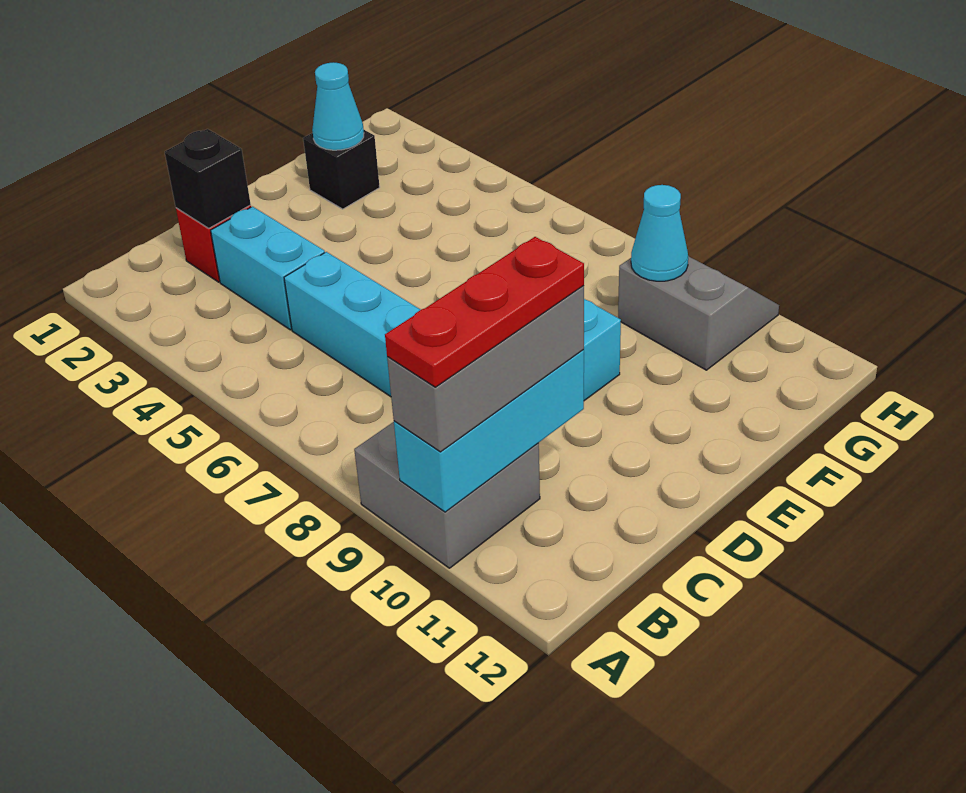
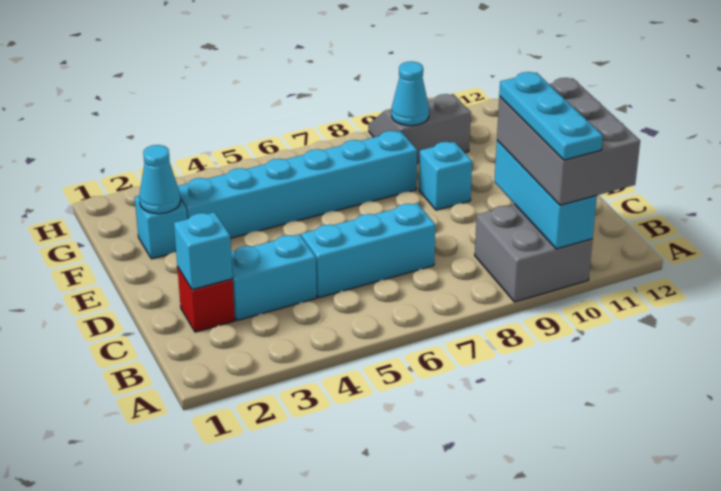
grey 1x3 brick [387,286,584,452] -> grey 2x3 brick [497,78,640,205]
red 1x3 plate [385,237,584,387] -> cyan 1x3 plate [499,72,603,160]
black 1x1 brick [165,129,251,228] -> cyan 1x1 brick [174,212,233,290]
black 1x1 brick [303,130,380,209] -> cyan 1x1 brick [135,196,187,259]
none -> cyan 1x6 brick [178,131,417,238]

